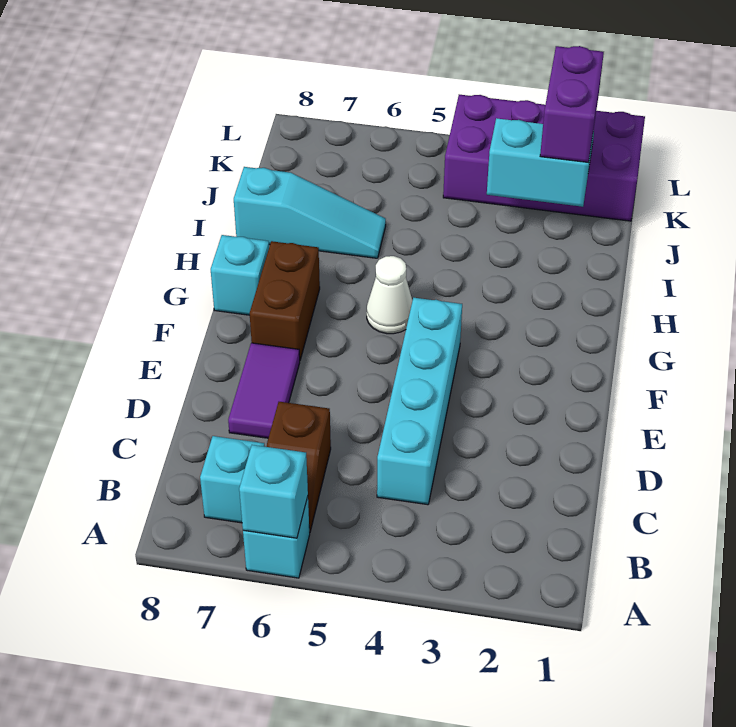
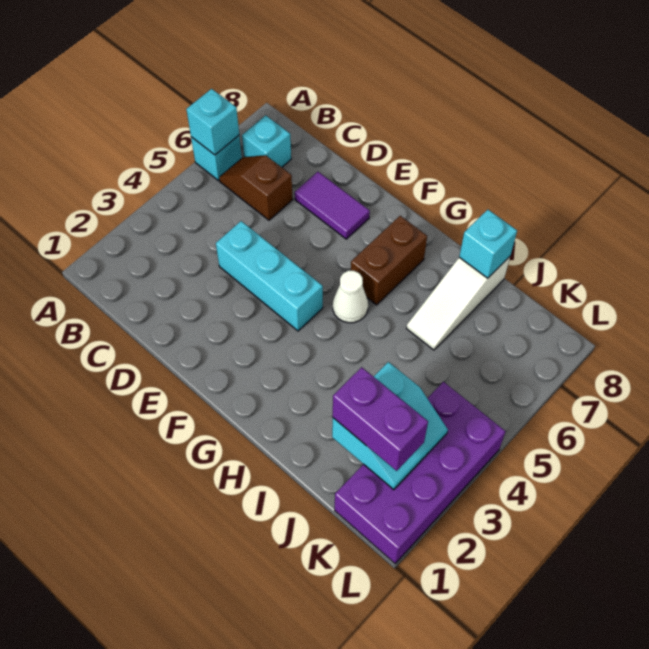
cyan 1x4 brick [377,298,462,505] -> cyan 1x3 brick [216,221,323,331]
brown 1x2 brick [250,241,320,360] -> brown 1x2 brick turned to [351,216,427,305]
cyan 1x1 brick [211,235,269,315] -> cyan 1x1 brick moved to [459,210,517,278]
cyan 1x3 slope [234,167,386,258] -> white 1x3 slope [406,257,510,350]

